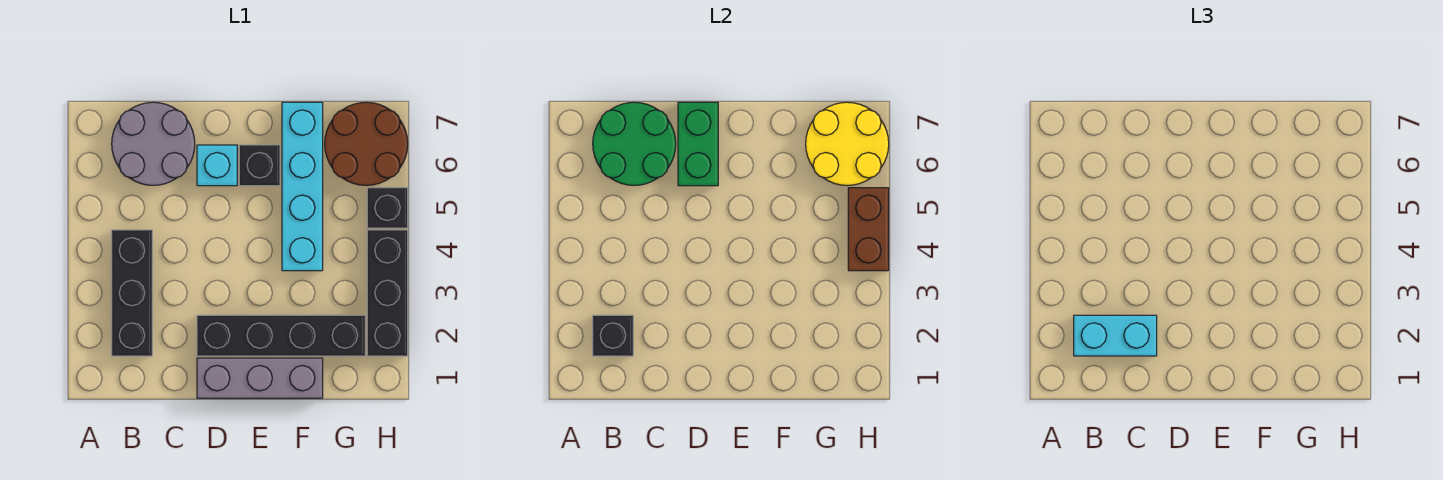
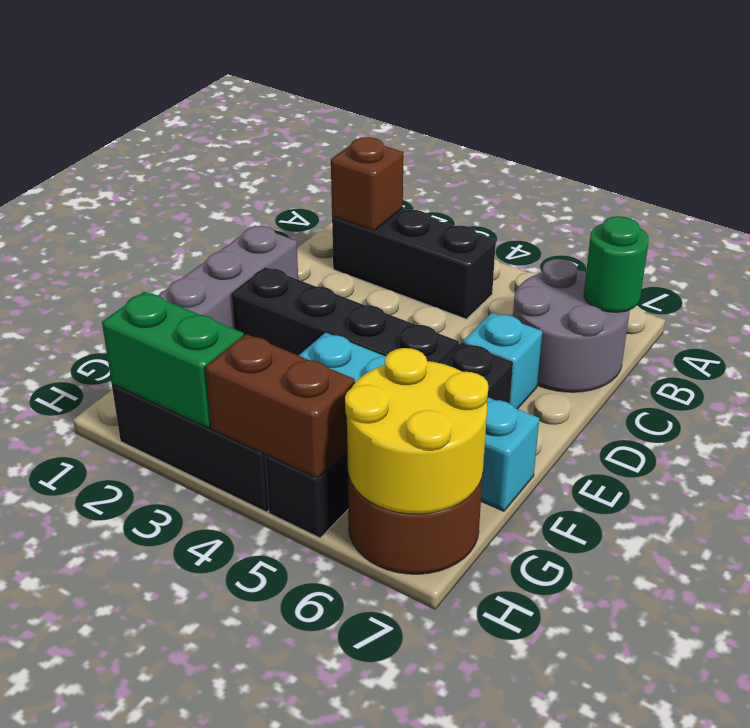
black 1x1 brick [593,315,633,356] -> brown 1x1 brick [331,137,404,231]
cyan 1x2 brick [1074,315,1157,356] -> none
green 2x2 round brick [593,102,676,185] -> green 1x1 round brick [584,216,649,312]
black 1x4 brick [197,315,365,356] -> black 1x4 brick turned to [232,267,459,363]
green 1x2 brick [678,102,718,186] -> green 1x2 brick moved to [102,292,244,428]

